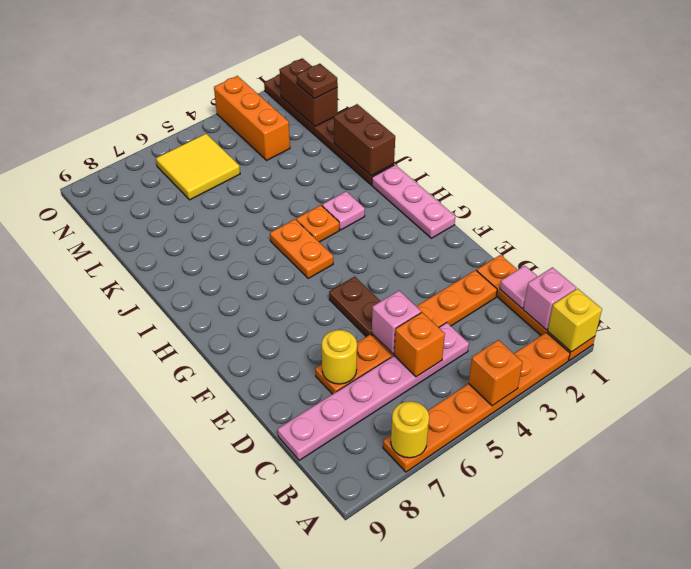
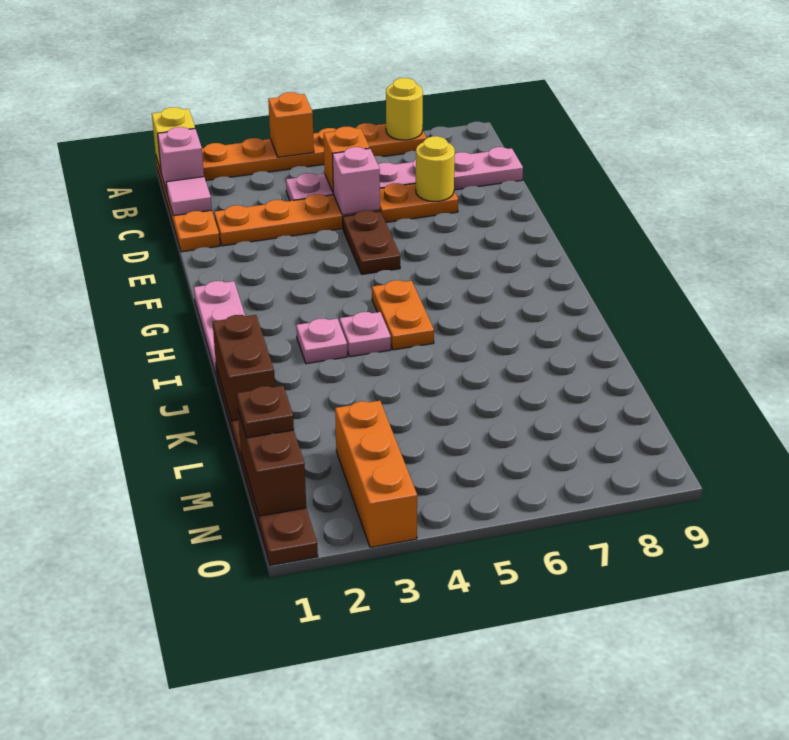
orange 1x1 plate [296,205,339,242] -> pink 1x1 plate [340,312,391,357]
yellow 2x2 tile [156,134,240,200] -> none

